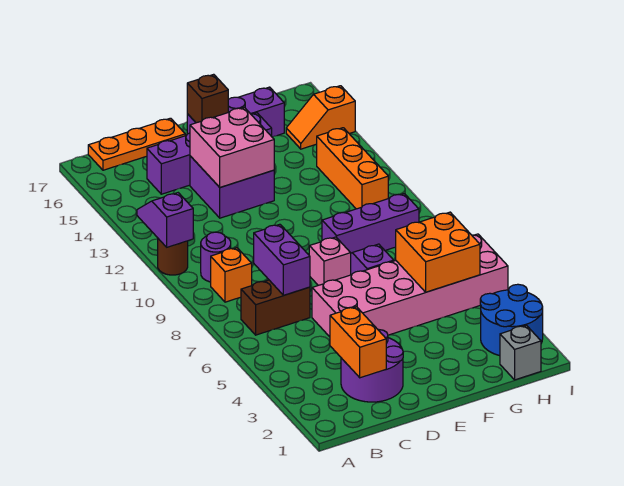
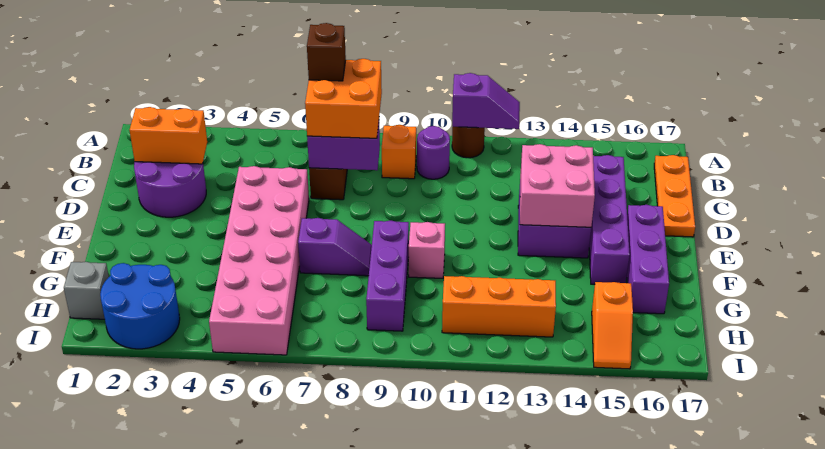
pink 1x1 brick [309,237,351,285] -> pink 1x1 brick moved to [409,222,445,278]
brown 1x1 brick [187,74,228,123] -> brown 1x1 brick moved to [307,23,346,81]
orange 2x2 brick [396,212,480,292] -> orange 2x2 brick moved to [305,59,382,138]
orange 1x2 slope [286,86,355,149] -> orange 1x2 slope turned to [592,282,633,369]

